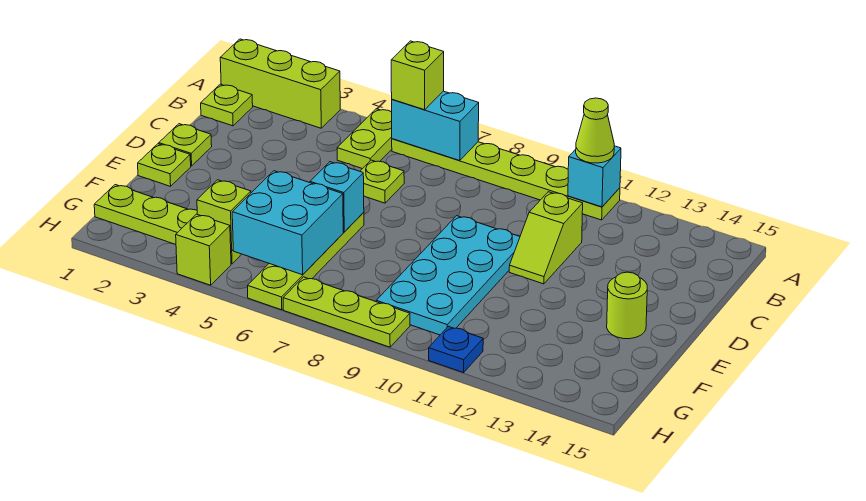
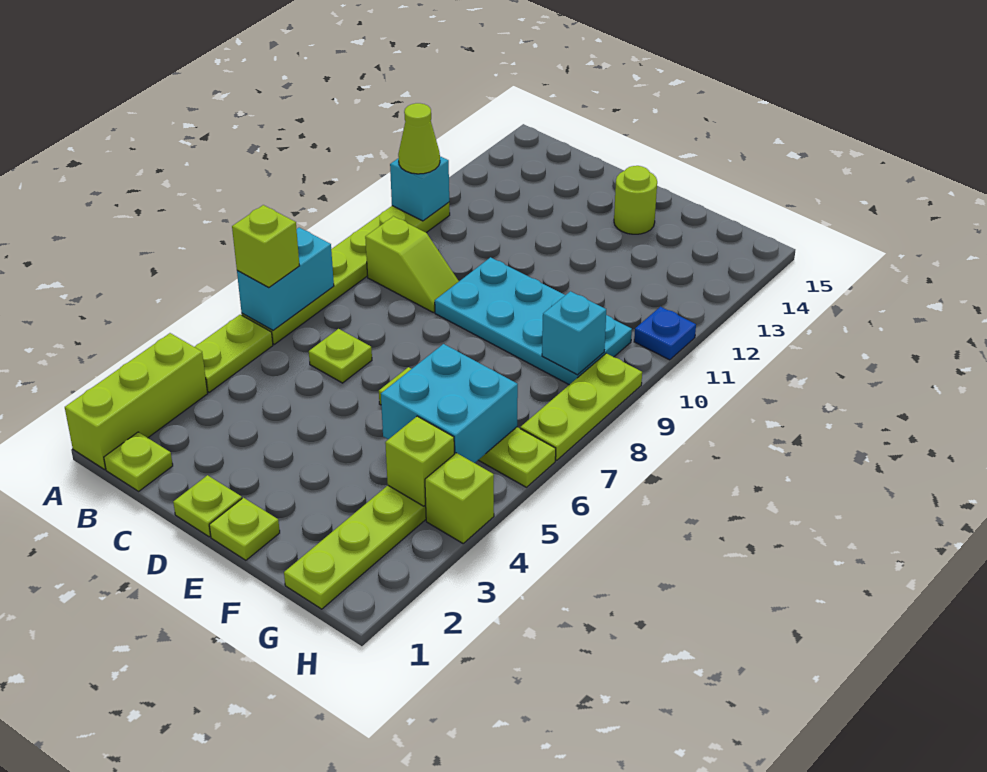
lime 1x2 plate [337,109,392,169] -> lime 1x2 plate turned to [195,315,273,392]
lime 1x2 slope [509,192,583,284] -> lime 1x2 slope moved to [365,216,459,312]
cyan 1x1 brick [310,162,364,232] -> cyan 1x1 brick moved to [542,291,606,375]

